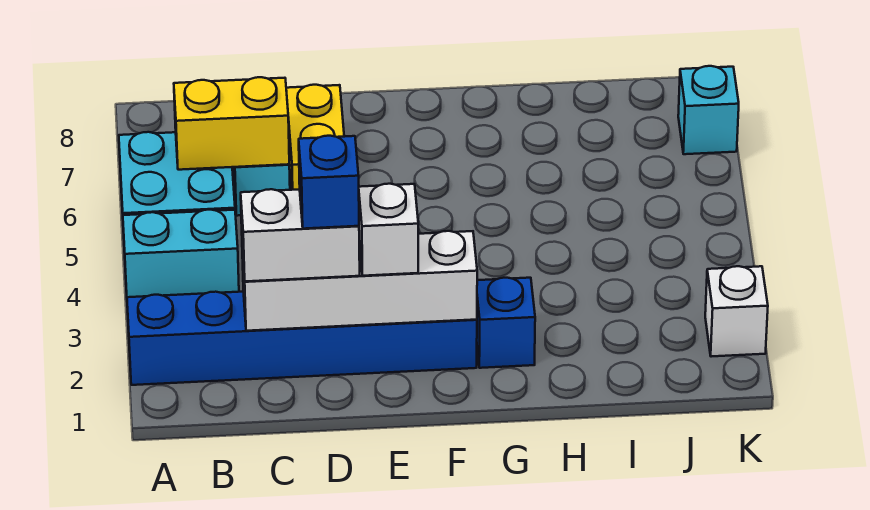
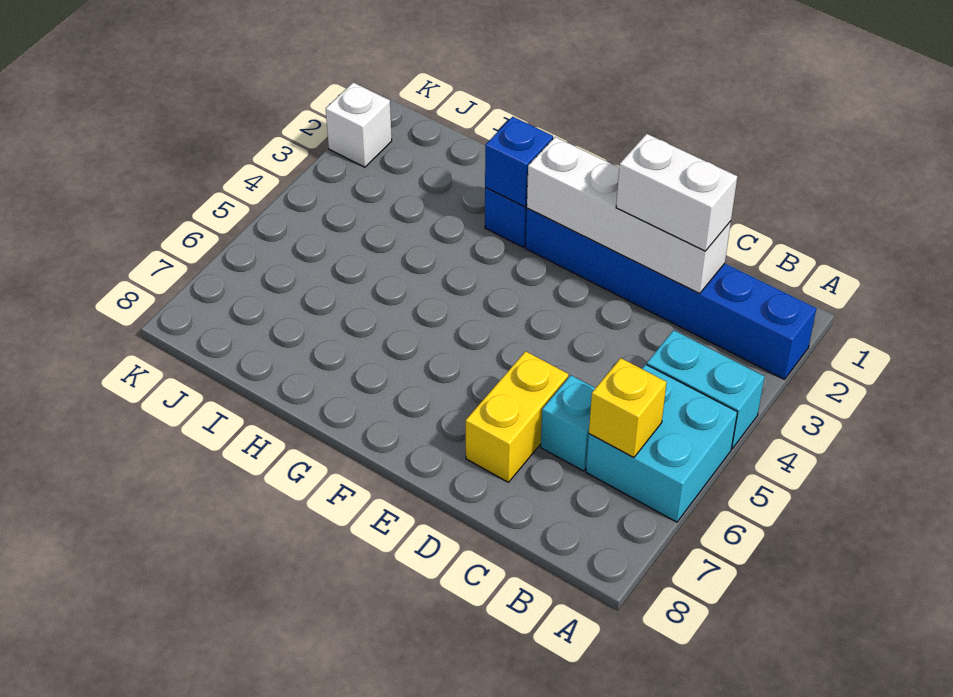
yellow 1x2 brick [174,77,289,170] -> yellow 1x1 brick [589,358,667,458]
blue 1x1 brick [299,136,359,229] -> blue 1x1 brick moved to [485,117,553,207]
white 1x1 brick [359,184,418,276] -> none
cyan 1x1 brick [678,66,739,154] -> none

